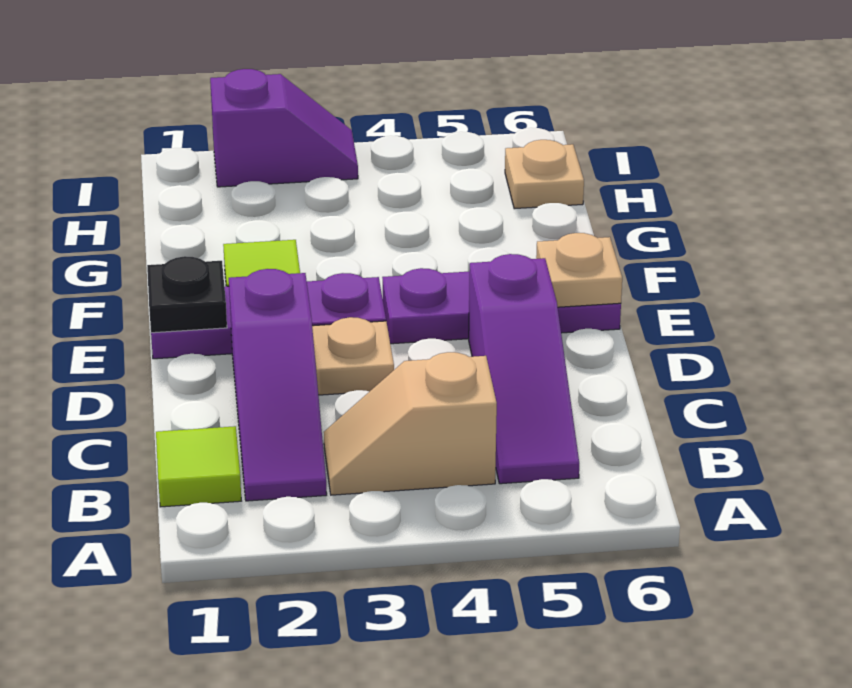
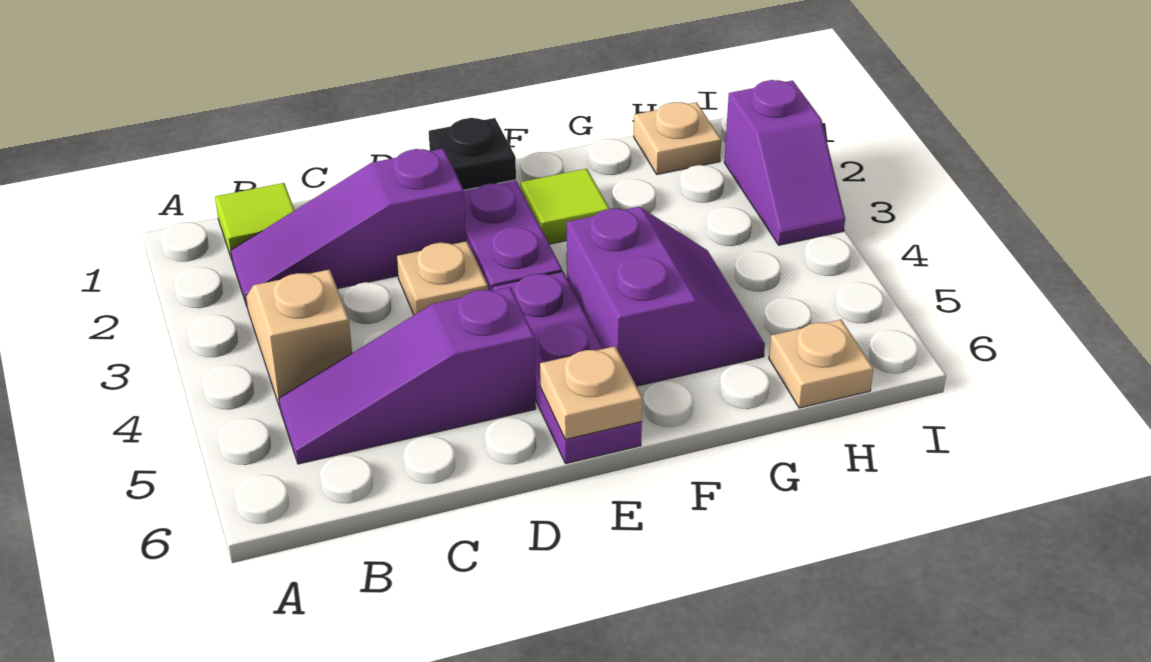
none -> purple 2x2 slope [567,207,765,386]
none -> tan 1x1 plate [634,102,721,174]

